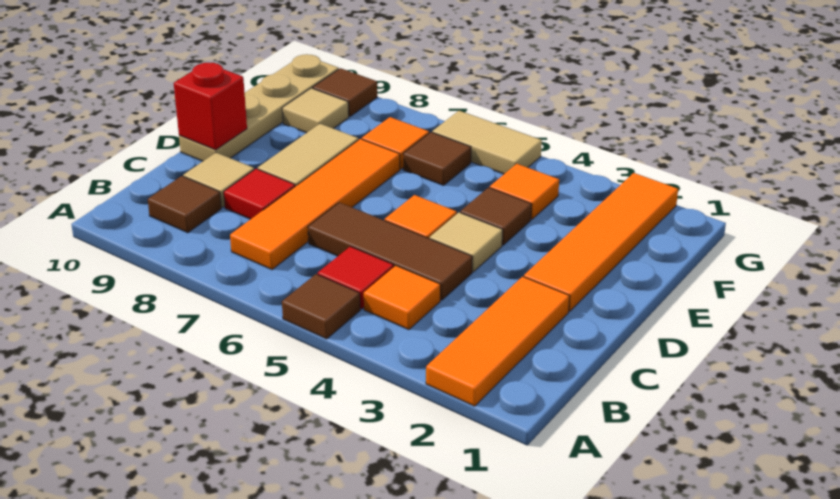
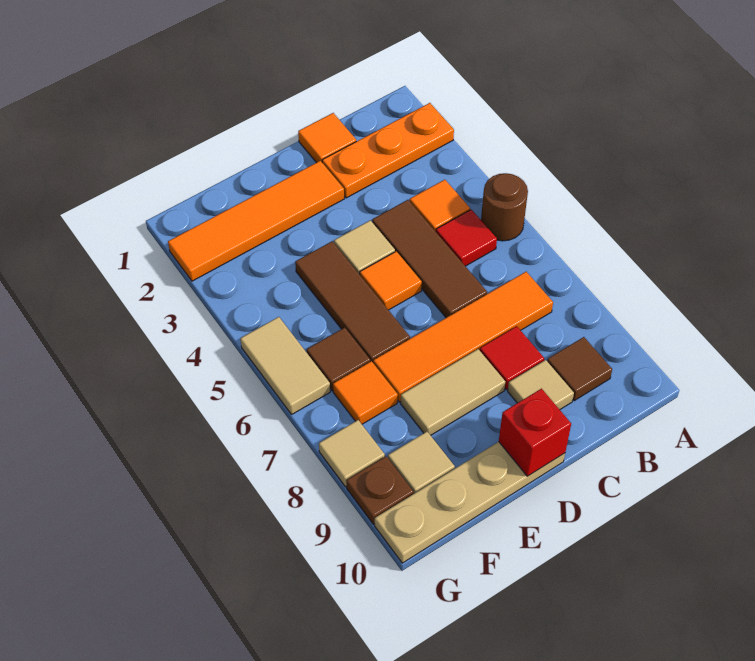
orange 1x3 tile [426,277,570,406] -> orange 1x3 plate [322,103,454,198]
brown 1x1 tile [282,274,360,339] -> brown 1x1 round brick [481,173,528,241]
brown 1x1 tile [460,187,532,245] -> brown 1x3 tile [295,241,410,362]
orange 1x1 tile [490,164,559,219] -> orange 1x1 tile moved to [298,113,356,163]
none -> tan 1x1 tile [319,420,385,487]
brown 1x1 tile [313,68,377,117] -> brown 1x1 plate [346,456,413,524]

